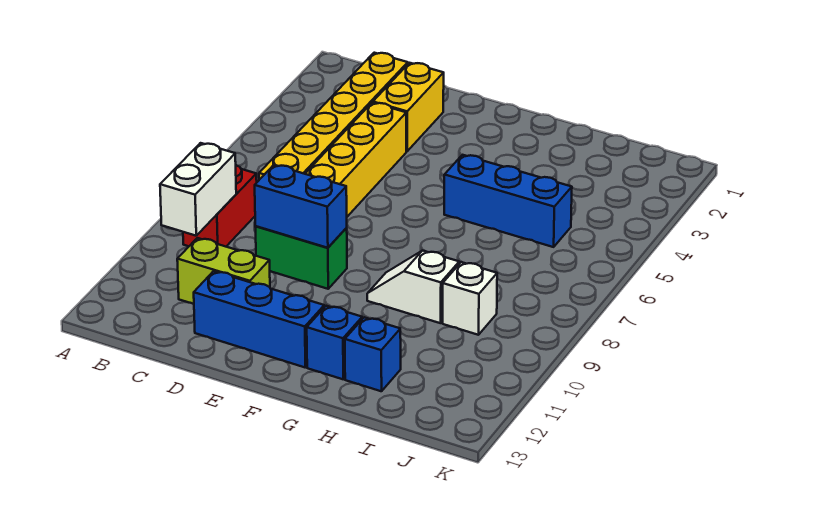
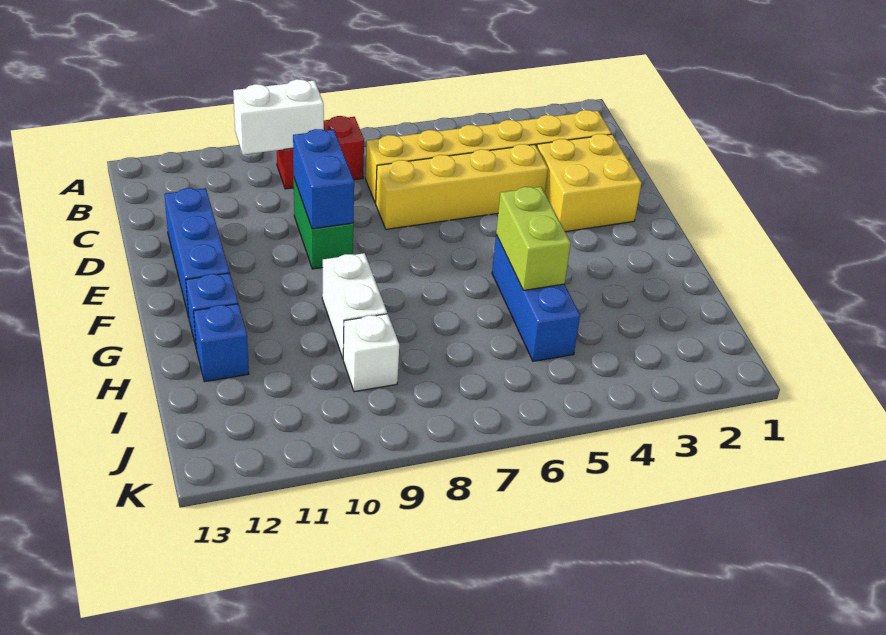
lime 1x2 brick [177,238,270,304] -> lime 1x2 brick moved to [496,187,571,290]
yellow 1x2 brick [373,63,444,151] -> yellow 2x2 brick [537,134,642,232]
white 1x2 slope [367,251,459,323] -> white 1x2 brick [322,253,387,358]

